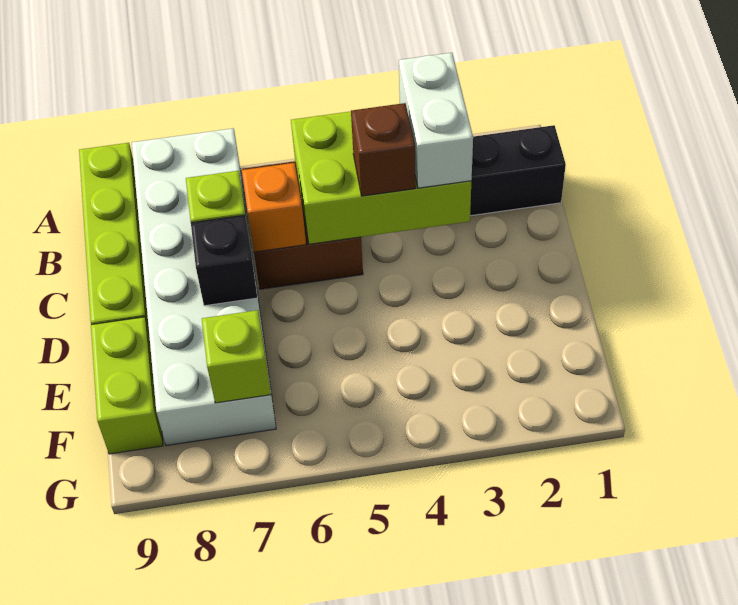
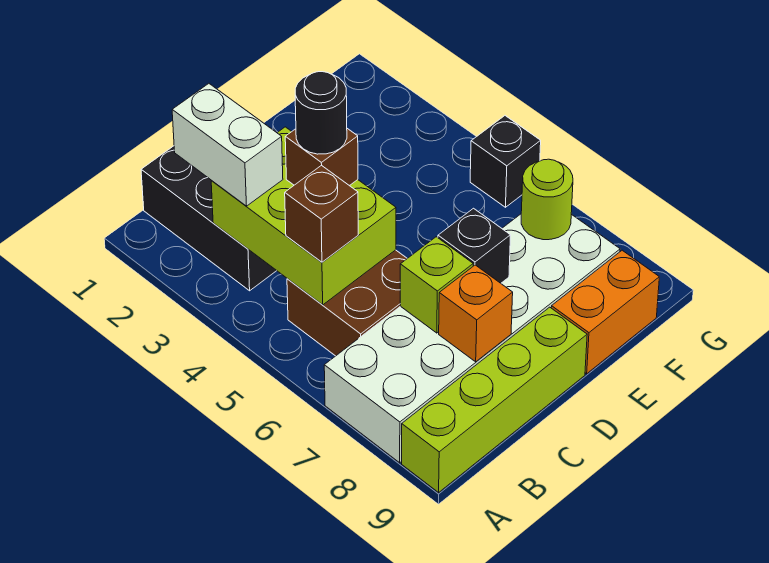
white 1x2 brick [399,53,473,188] -> white 1x2 brick turned to [172,84,283,206]
none -> brown 1x1 brick [285,165,358,262]
none -> black 1x1 round brick [295,72,347,154]
orange 1x1 brick [242,163,306,252] -> orange 1x1 brick moved to [439,265,513,362]
lime 1x2 brick [91,317,163,454] -> orange 1x2 brick [551,250,659,374]
lime 1x1 brick [202,310,271,403] -> lime 1x1 round brick [521,159,573,240]
none -> black 1x1 brick [470,116,541,207]

